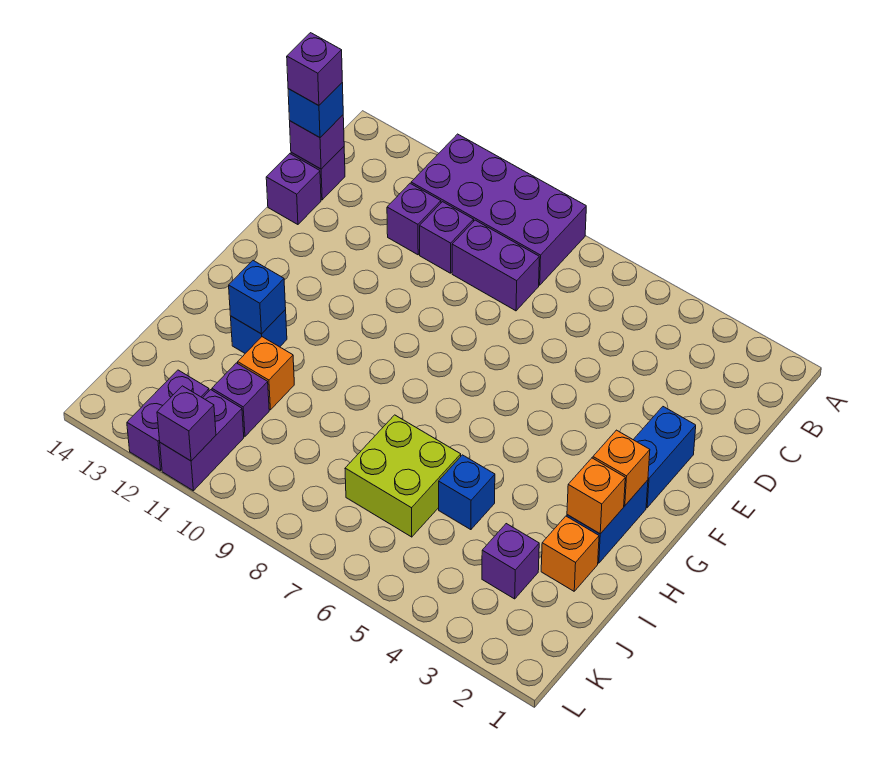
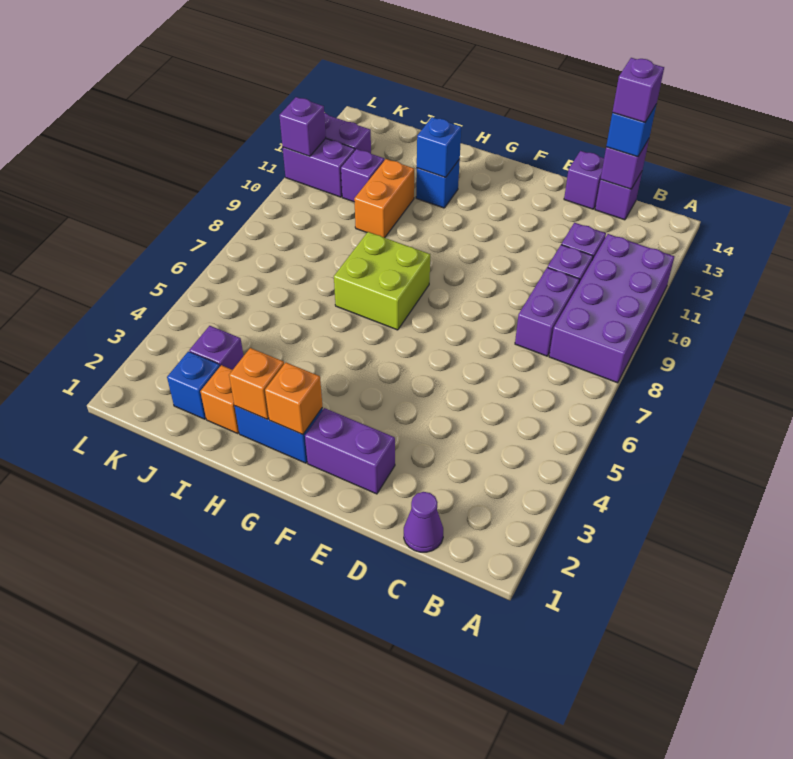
none -> purple 1x1 cone [404,492,443,552]
blue 1x2 brick [633,407,696,508] -> purple 1x2 brick [305,408,395,494]
blue 1x1 brick [439,455,495,530] -> blue 1x1 brick moved to [167,352,220,419]
lime 2x2 brick [345,415,461,537] -> lime 2x2 brick moved to [334,232,430,330]
orange 1x1 brick [238,337,294,410] -> orange 1x2 brick [354,159,414,238]

